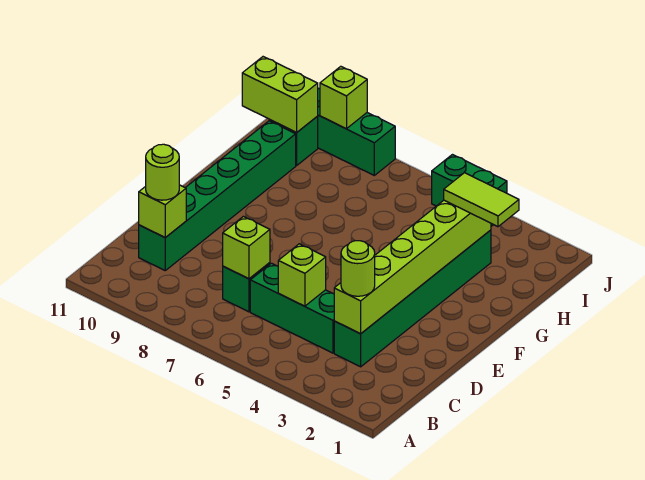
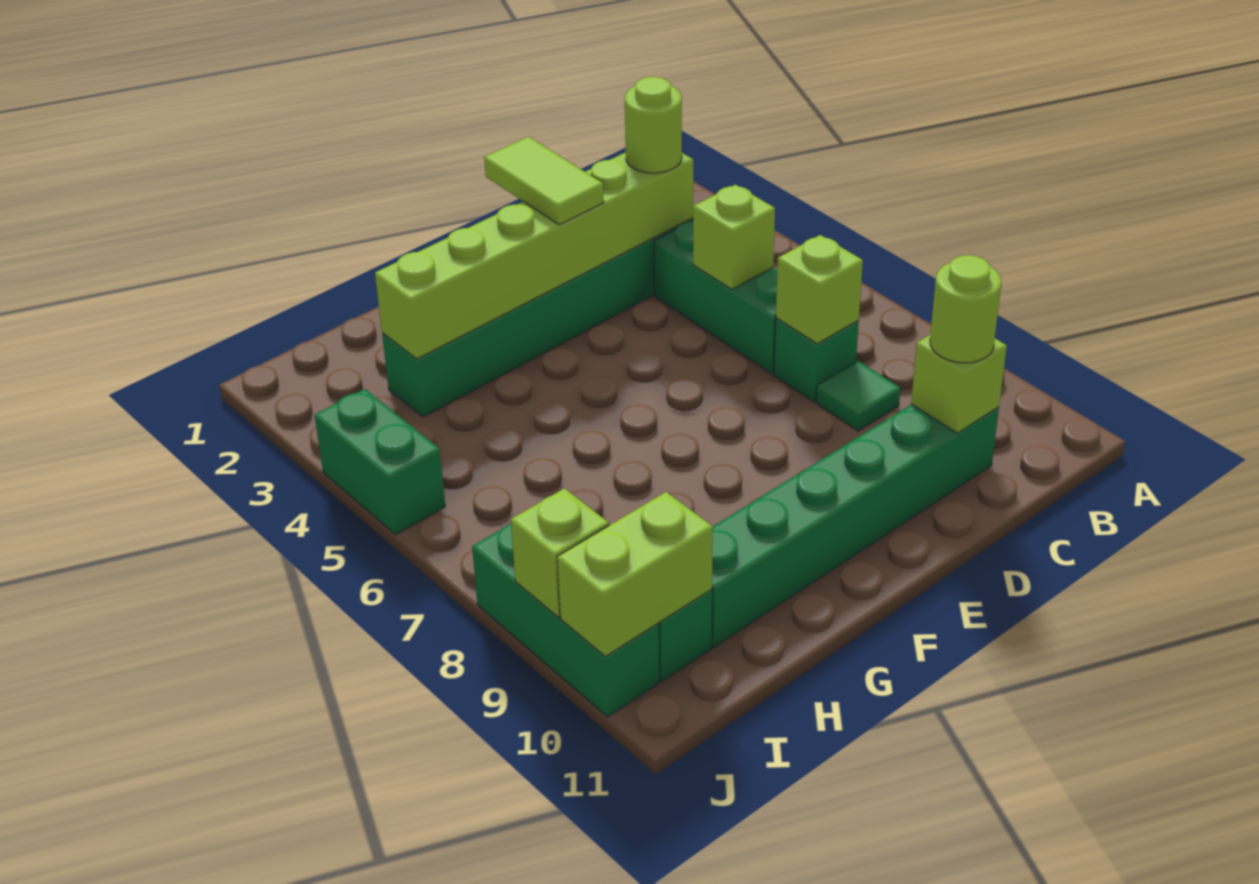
none -> green 1x1 tile [816,361,900,431]
lime 1x2 tile [444,173,519,227] -> lime 1x2 tile moved to [484,137,604,225]
lime 1x2 brick [242,57,318,133] -> lime 1x2 brick turned to [557,492,713,657]

